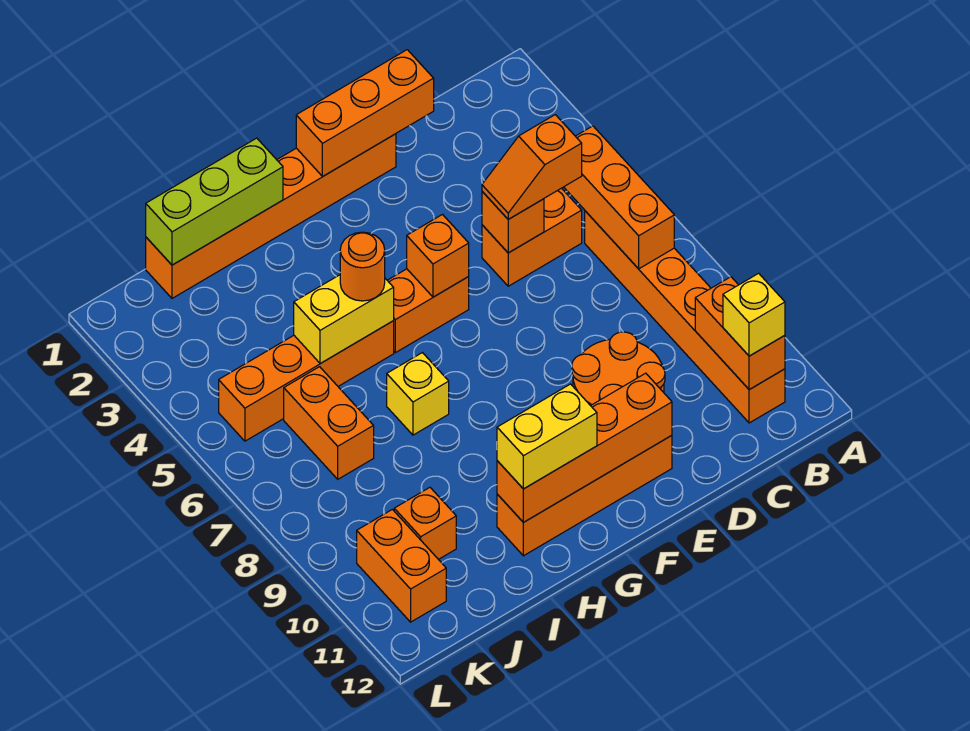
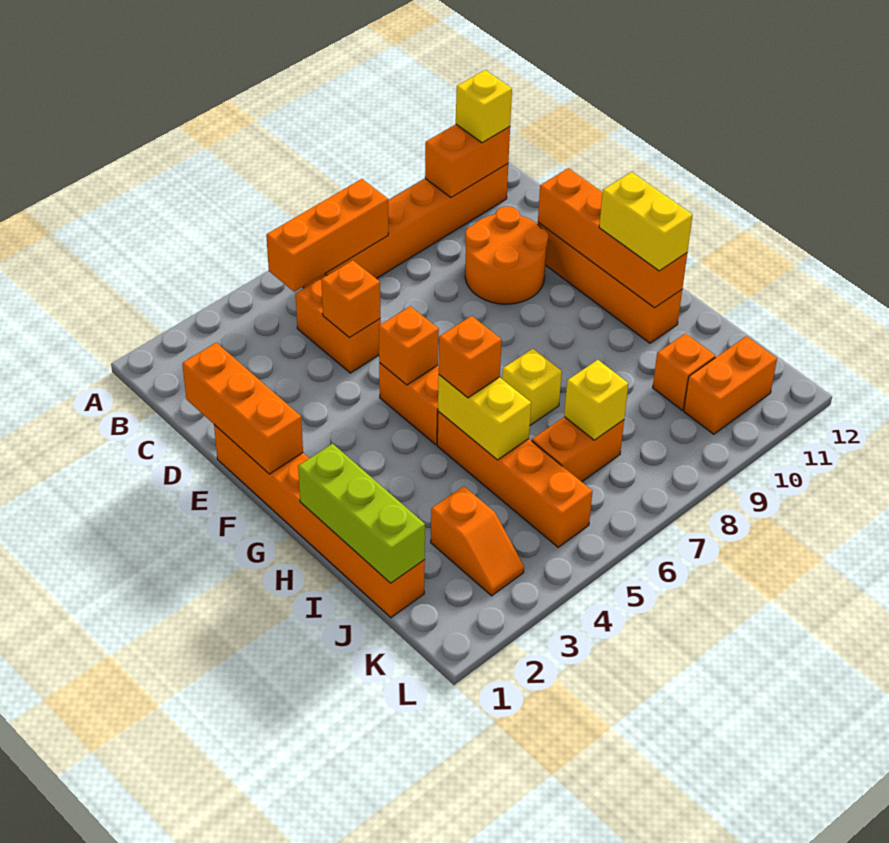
orange 1x2 slope [482,115,582,219] -> orange 1x2 slope moved to [431,486,524,596]
orange 1x1 round brick [340,232,385,301] -> orange 1x1 brick [439,316,502,398]
none -> yellow 1x1 brick [564,360,628,440]

